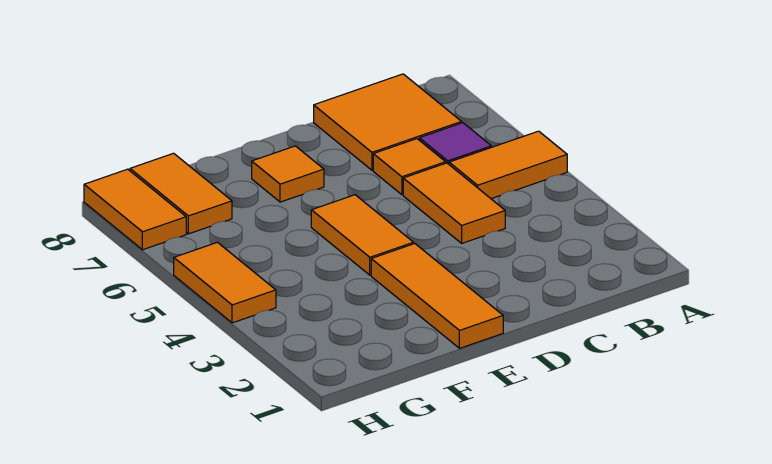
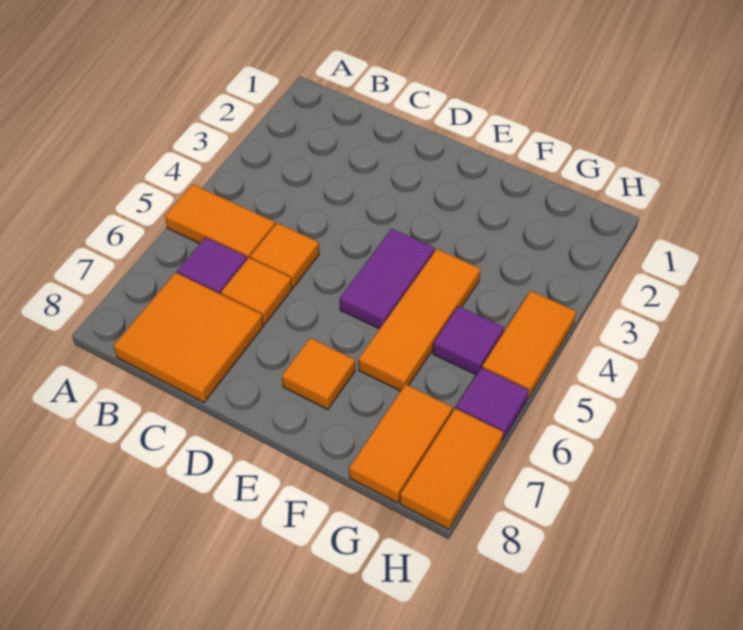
orange 1x2 tile [403,163,505,243] -> orange 1x1 tile [250,223,319,288]
orange 1x3 tile [371,244,503,348] -> orange 1x3 tile moved to [359,249,481,391]
orange 1x2 tile [311,195,414,275] -> purple 1x2 tile [340,229,434,329]
none -> purple 1x1 tile [433,306,504,375]
none -> purple 1x1 tile [456,367,529,441]

